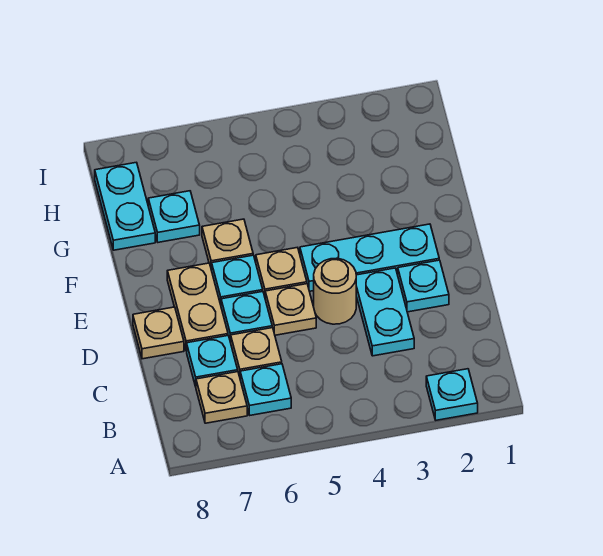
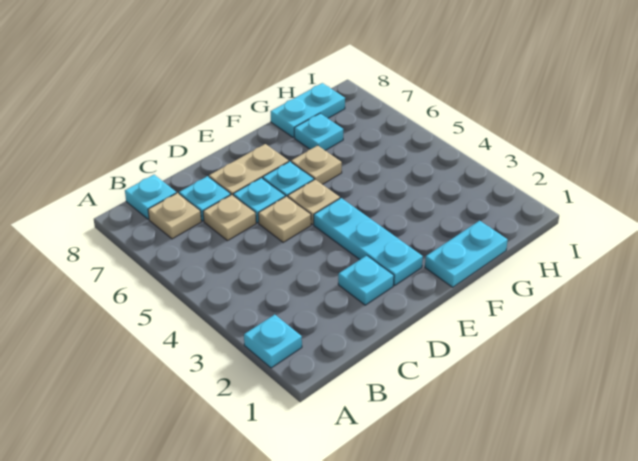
cyan 1x1 plate [240,364,291,415] -> cyan 1x1 plate moved to [125,175,176,219]
cyan 1x2 plate [356,268,414,356] -> cyan 1x2 plate moved to [425,221,508,287]
tan 1x1 round brick [314,258,356,324] -> none
tan 1x1 plate [133,307,184,359] -> none

